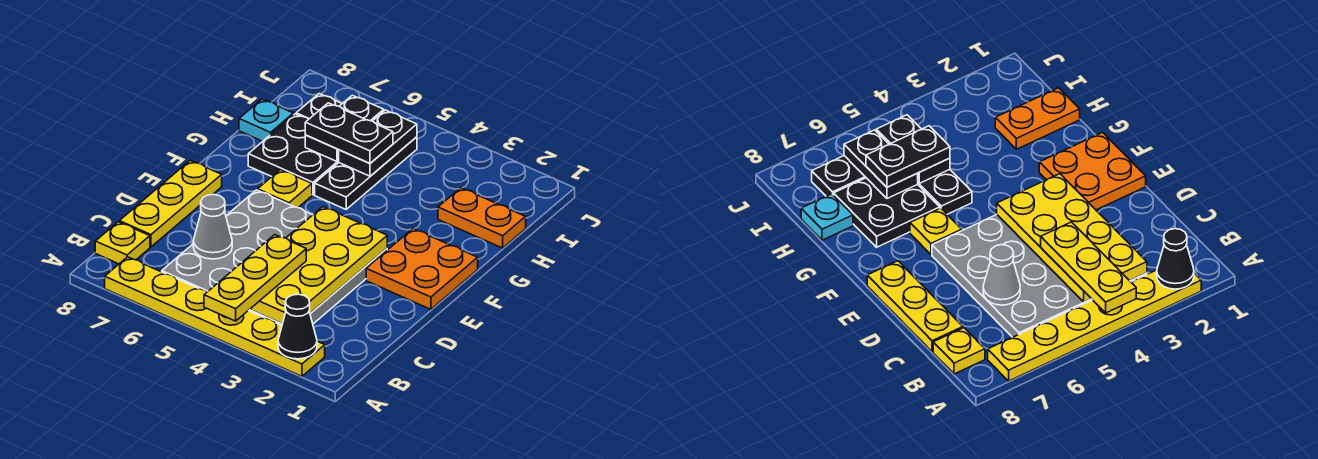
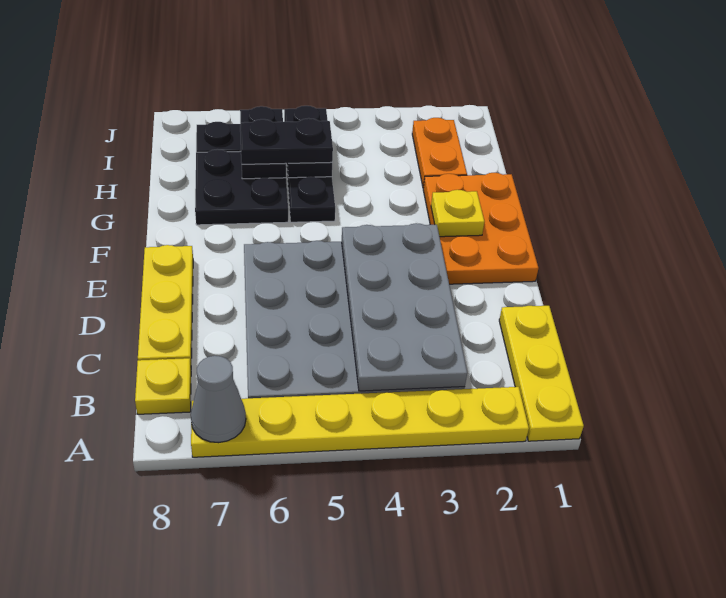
black 1x1 cone [278,294,317,359] -> none
yellow 1x3 plate [204,235,306,321] -> yellow 1x3 plate moved to [499,306,584,441]
yellow 2x4 plate [250,207,387,324] -> grey 2x4 plate [342,223,467,391]
grey 1x1 cone [193,195,232,259] -> grey 1x1 cone moved to [191,356,246,443]
orange 2x2 plate [366,229,478,309] -> orange 2x3 plate [423,173,539,284]
yellow 1x1 plate [258,170,312,208] -> yellow 1x1 plate moved to [431,190,484,237]
orange 1x2 plate [438,188,526,248] -> orange 1x2 plate turned to [412,118,467,188]
cyan 1x1 plate [239,99,293,141] -> none

